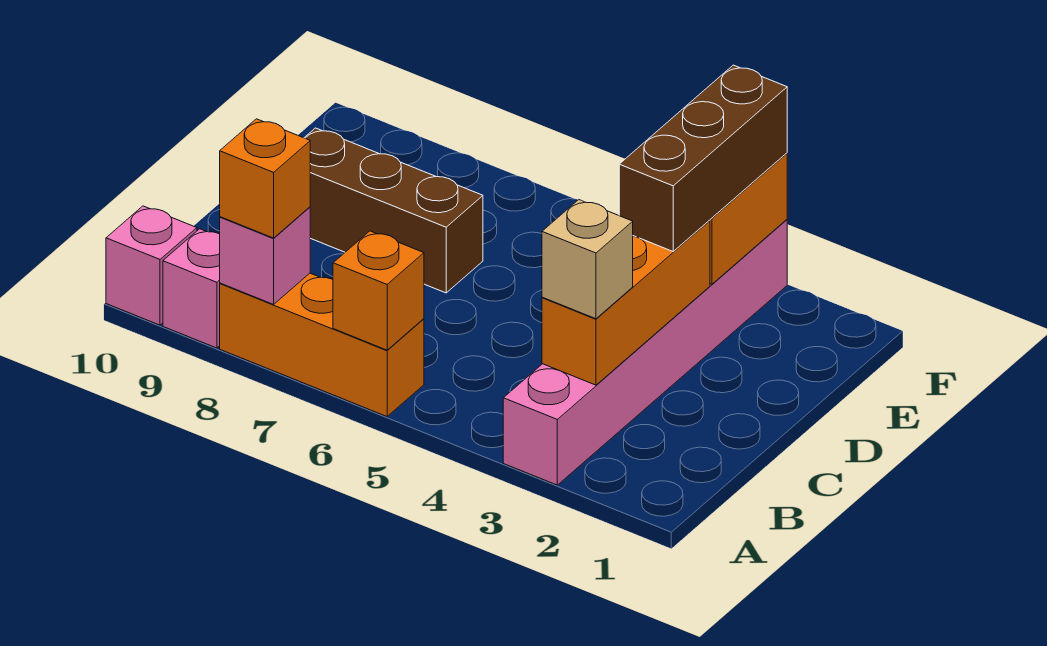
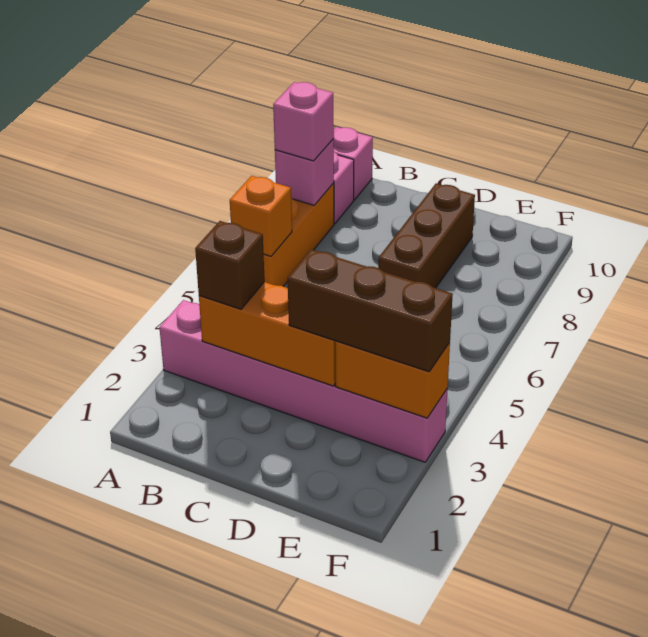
orange 1x1 brick [220,119,310,238] -> pink 1x1 brick [273,82,334,161]
tan 1x1 brick [542,200,633,319] -> brown 1x1 brick [195,221,265,309]

